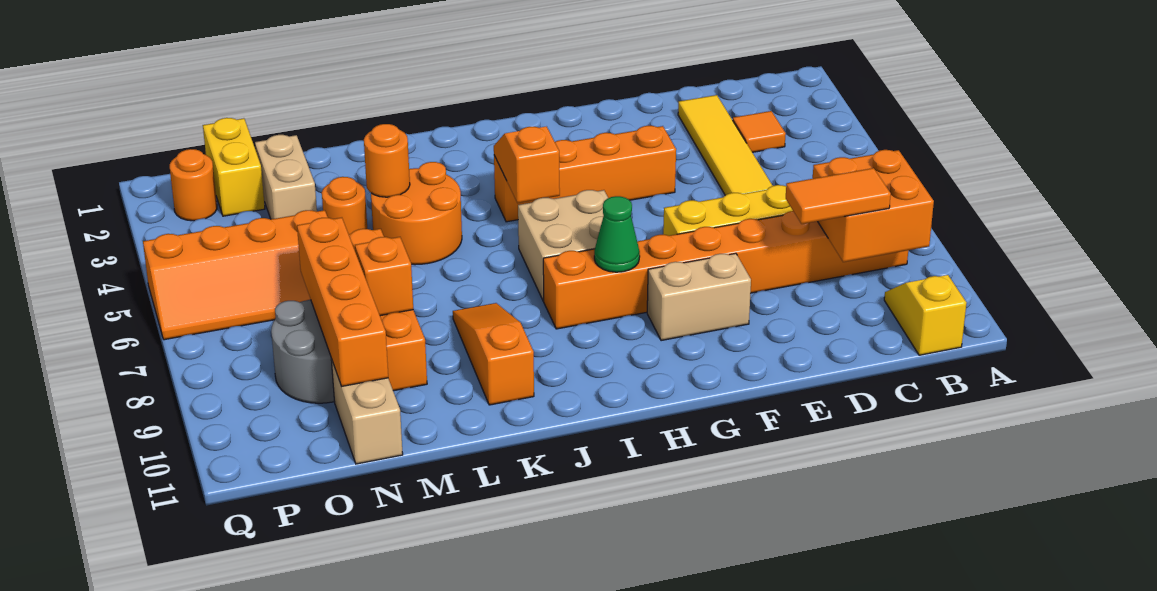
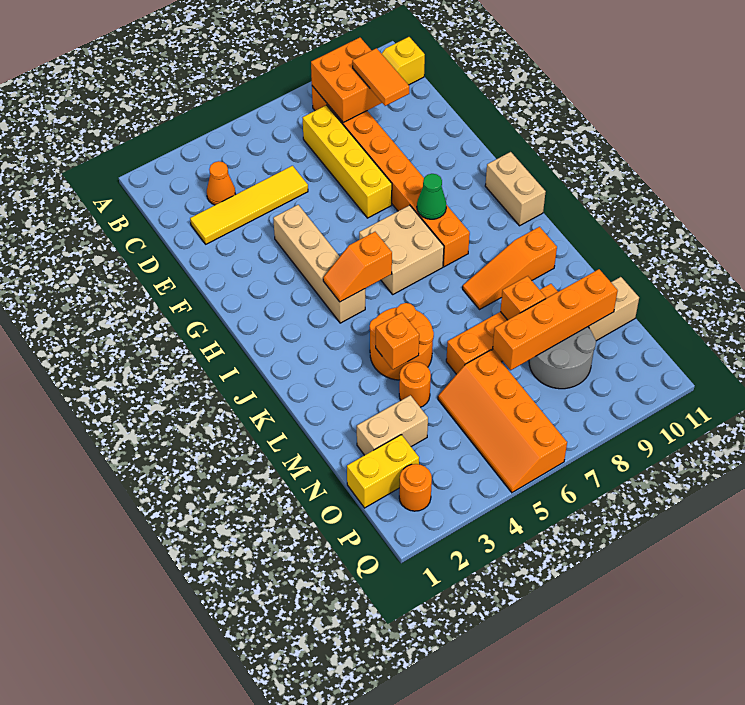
orange 1x1 tile [733,111,786,152] -> orange 1x1 cone [207,161,236,205]
orange 1x4 brick [494,126,676,222] -> tan 1x4 brick [273,205,365,323]
tan 1x2 brick [647,253,751,341] -> tan 1x2 brick moved to [485,152,546,226]
orange 1x1 round brick [364,124,410,197] -> orange 1x1 brick [376,313,419,369]
orange 2x4 slope [143,210,328,340] -> orange 2x4 slope turned to [438,350,567,492]

